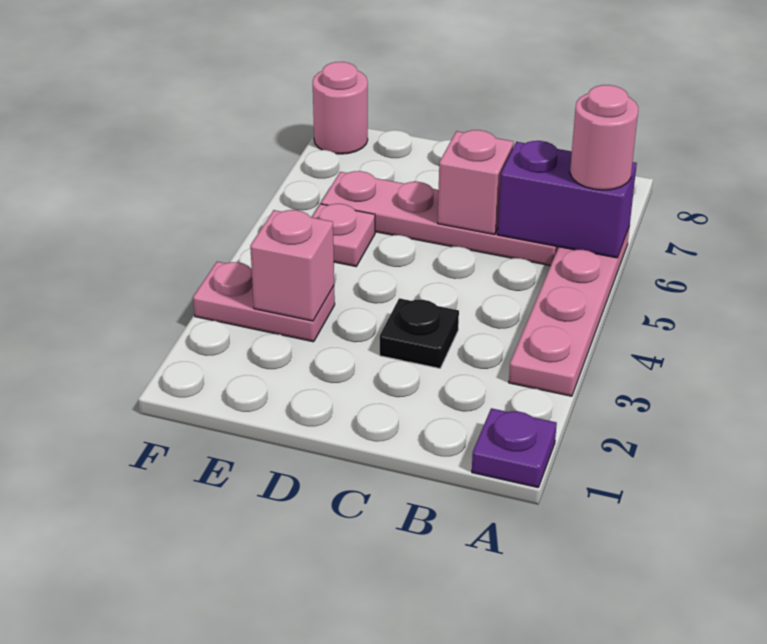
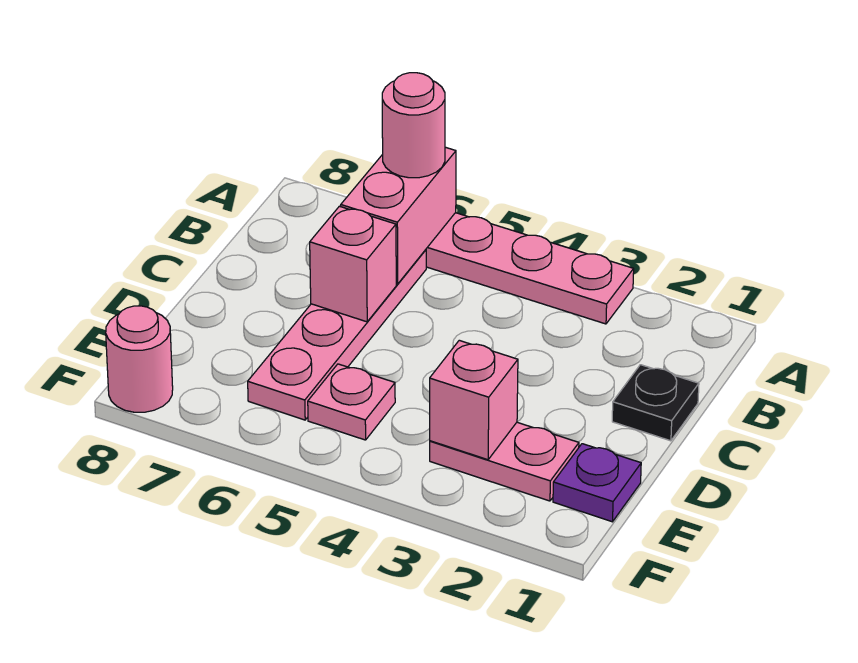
purple 1x1 plate [472,408,557,488] -> purple 1x1 plate moved to [553,444,641,522]
purple 1x2 brick [498,141,637,258] -> pink 1x2 brick [341,147,456,284]
black 1x1 plate [380,298,459,368] -> black 1x1 plate moved to [612,365,699,441]
pink 1x2 plate [193,262,335,342] -> pink 1x2 plate turned to [430,422,579,501]

